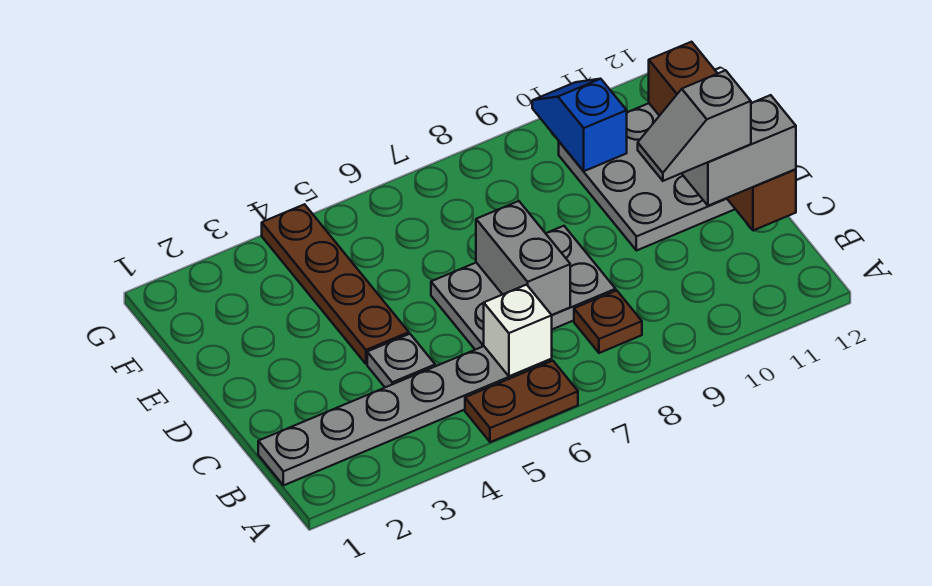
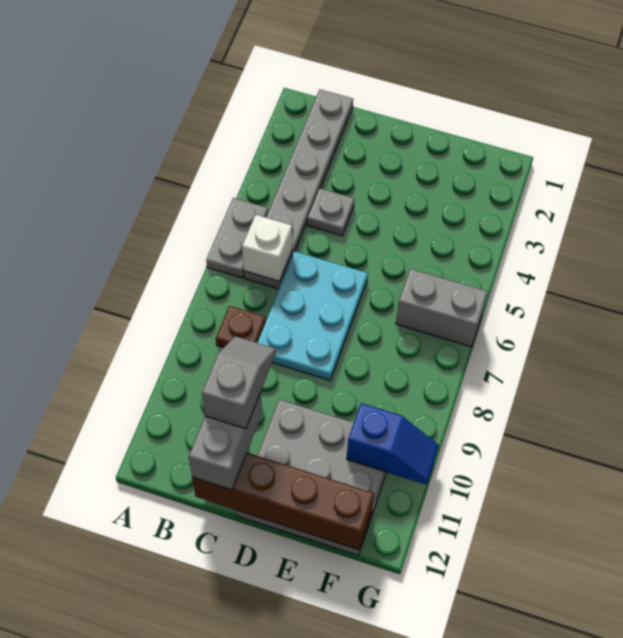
brown 1x2 plate [465,361,578,442] -> grey 1x2 plate [206,198,268,278]
grey 2x3 plate [431,226,616,350] -> cyan 2x3 plate [257,251,368,380]
grey 1x2 brick [476,201,570,315] -> grey 1x2 brick moved to [396,269,487,347]
brown 1x4 plate [262,204,409,364] -> none

